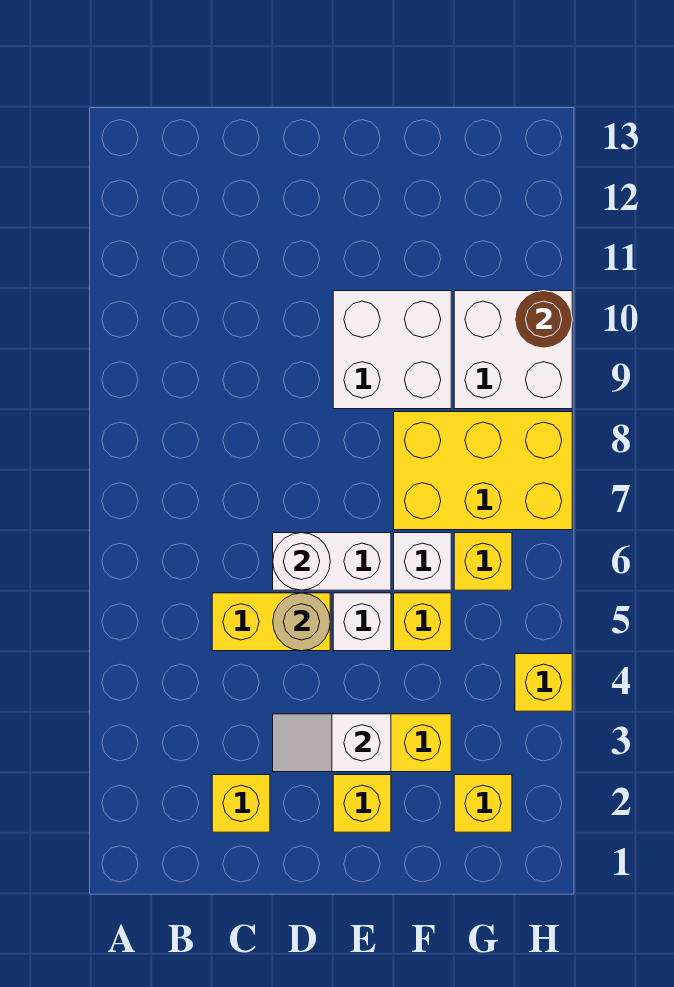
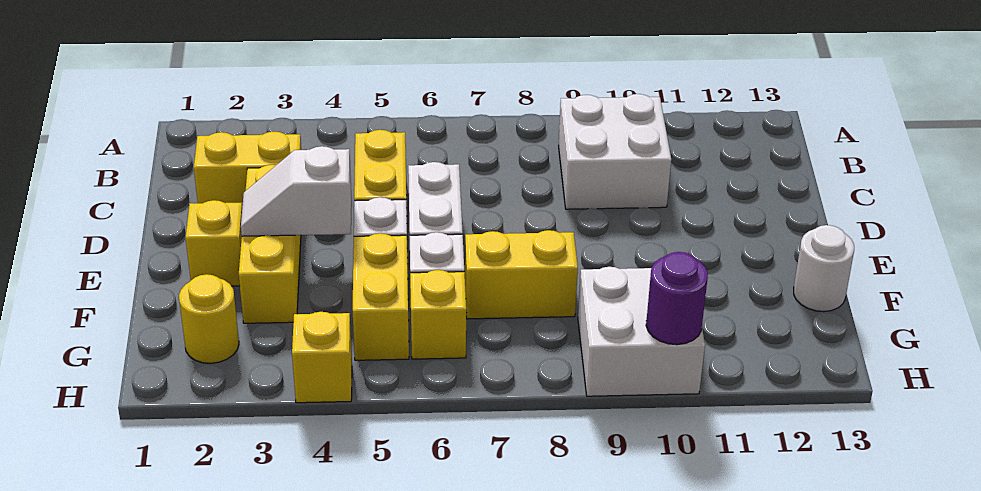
yellow 1x1 brick [212,775,270,832] -> yellow 1x2 brick [194,132,301,206]
white 1x2 slope [273,714,391,772] -> white 1x2 slope turned to [241,146,352,236]
tan 1x1 round brick [273,593,330,651] -> none
white 1x1 round brick [273,533,330,590] -> white 1x1 round brick moved to [794,225,854,312]
white 2x2 brick [333,291,451,409] -> white 2x2 brick moved to [559,94,671,209]
yellow 1x1 brick [394,593,451,651] -> yellow 1x2 brick [353,233,409,360]
yellow 2x3 brick [394,412,572,530] -> yellow 1x2 brick [465,230,578,319]
yellow 1x1 brick [454,775,512,832] -> yellow 1x1 round brick [179,274,239,363]
brown 1x1 round brick [515,291,572,348] -> purple 1x1 round brick [646,252,708,345]

